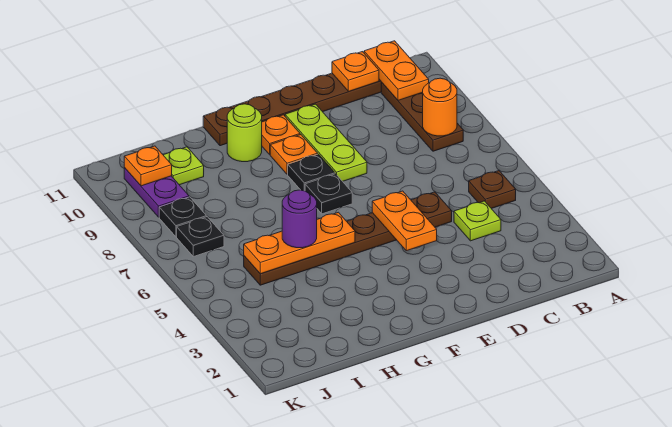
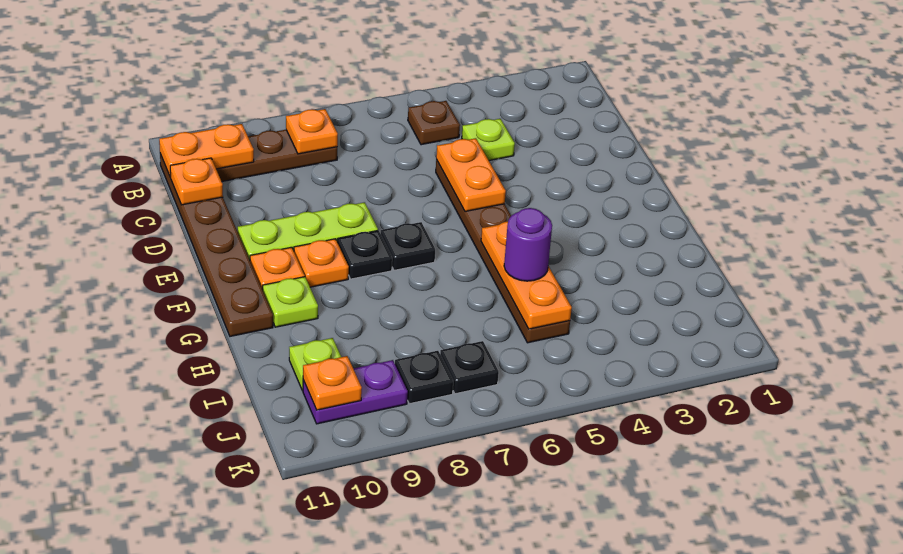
orange 1x1 round brick [423,78,457,136] -> orange 1x1 plate [286,109,338,154]
orange 1x2 plate [372,191,437,251] -> orange 1x2 plate turned to [436,138,506,212]
lime 1x1 round brick [227,104,262,162] -> lime 1x1 plate [263,277,318,327]

